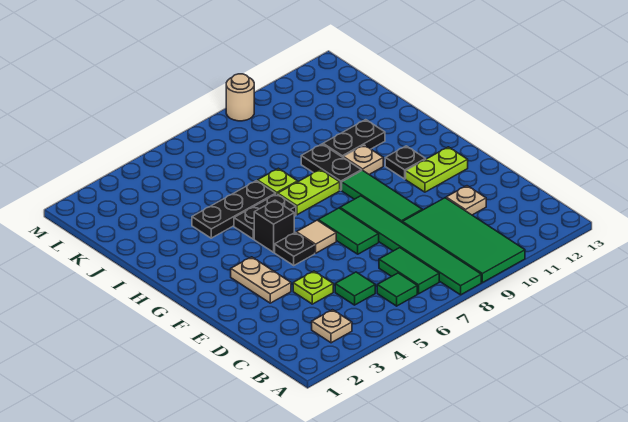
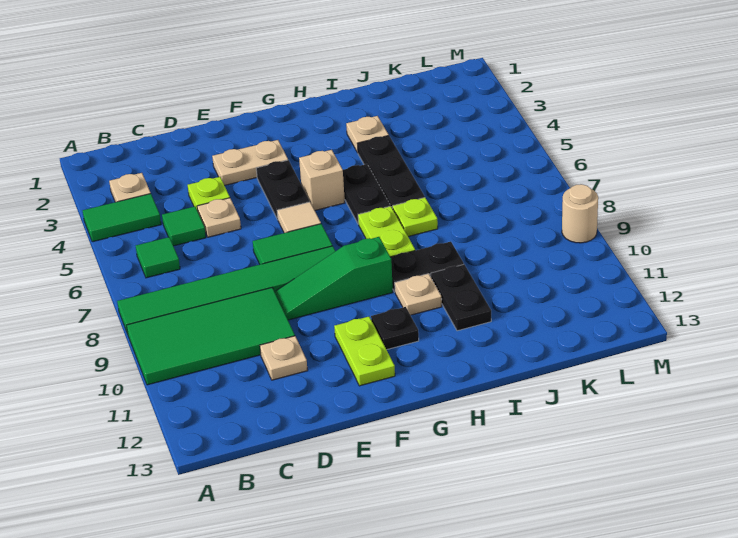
green 1x2 tile [379,248,439,294] -> green 1x2 tile moved to [83,194,161,242]
none -> tan 1x1 plate [197,198,241,237]
green 1x3 tile [342,170,422,222] -> green 1x3 slope [275,237,393,320]
black 1x1 plate [275,232,315,265] -> black 1x2 plate [256,160,310,219]
black 1x1 brick [254,200,294,252] -> tan 1x1 brick [299,150,345,210]
none -> tan 1x1 plate [346,116,389,153]

